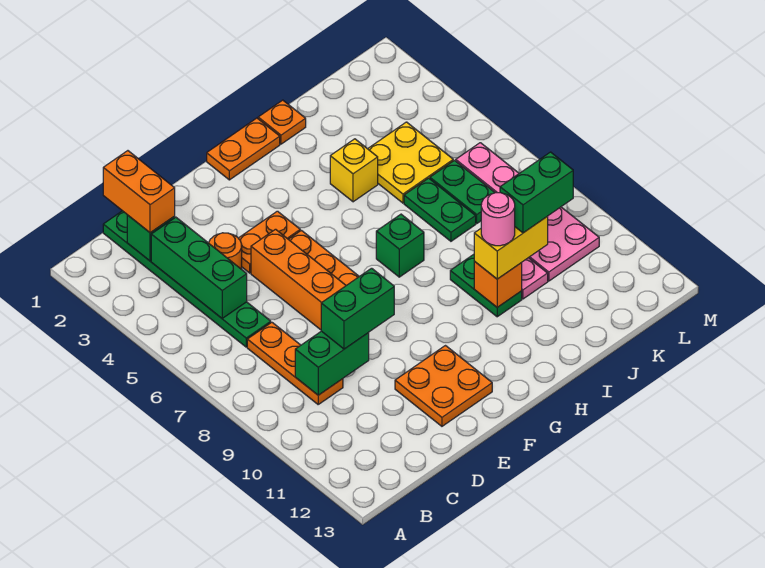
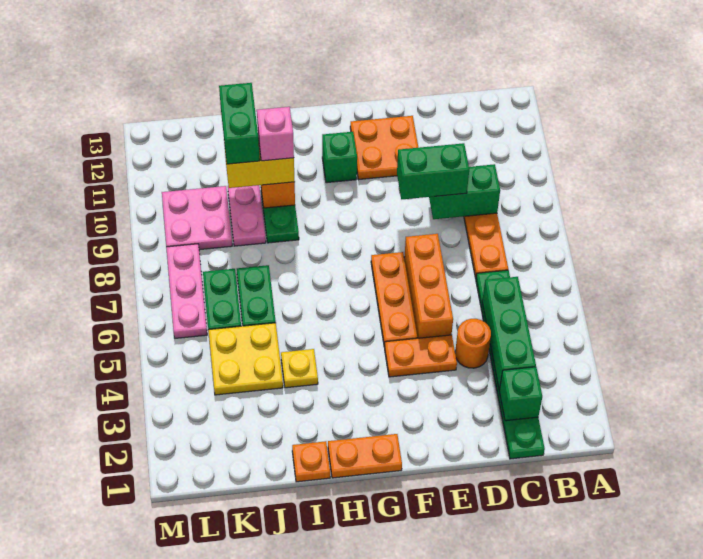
orange 1x2 brick [103,151,175,233] -> none
green 1x1 brick [376,214,424,277] -> green 1x1 brick moved to [322,132,357,183]
yellow 1x1 brick [330,139,378,202] -> yellow 1x1 plate [281,349,318,388]
pink 1x1 round brick [481,193,515,246] -> pink 1x1 brick [257,107,294,161]
green 1x2 brick [500,152,573,233] -> green 1x2 brick turned to [219,83,260,164]

